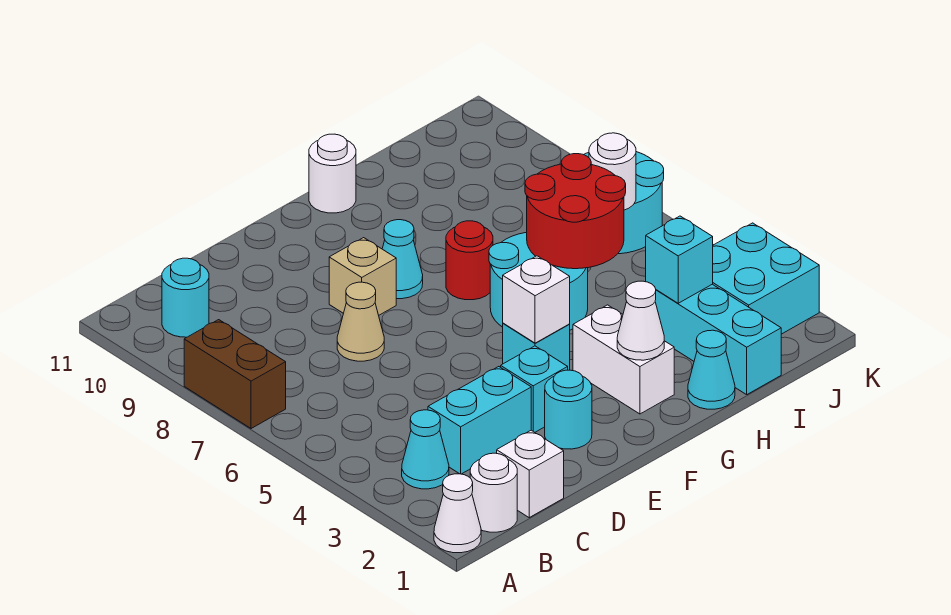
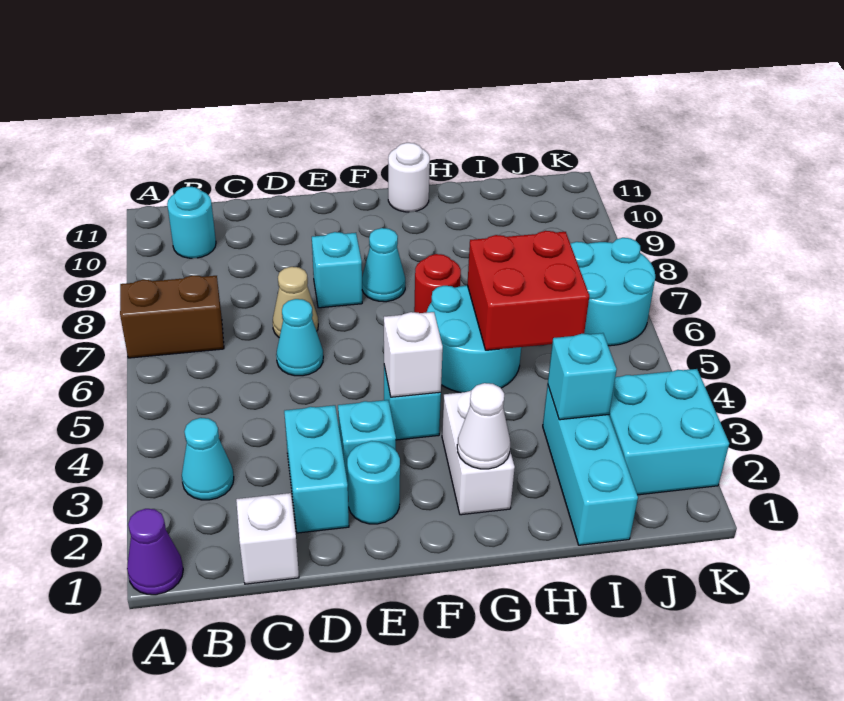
white 1x1 cone [434,474,481,553] -> purple 1x1 cone [127,509,183,595]
brown 1x2 brick [184,320,286,429] -> brown 1x2 brick turned to [120,275,224,358]
white 1x1 round brick [470,453,517,532] -> none
cyan 1x2 brick [428,367,531,474] -> cyan 1x2 brick turned to [284,405,349,533]
tan 1x1 brick [329,238,396,315] -> cyan 1x1 brick [312,232,362,308]
cyan 1x1 cone [688,330,735,409] -> cyan 1x1 cone moved to [276,299,323,376]
red 2x2 round brick [525,154,626,269] -> red 2x2 brick [467,231,589,350]
white 1x1 round brick [589,133,636,210] -> none

